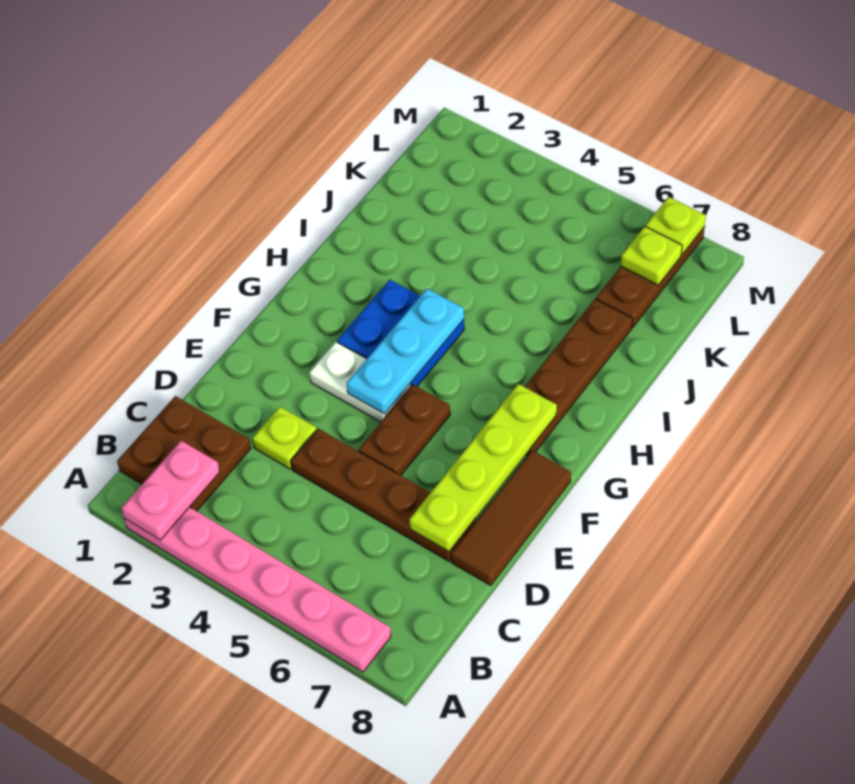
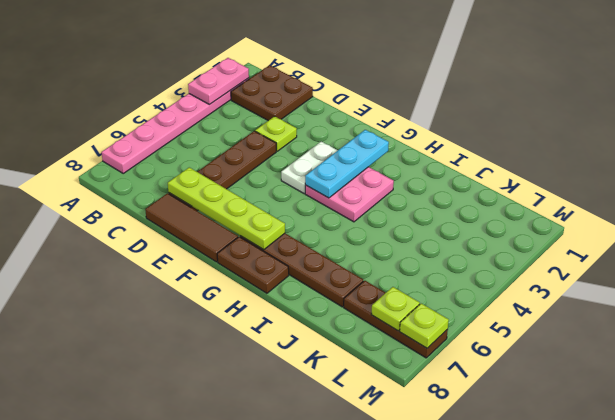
pink 1x2 plate [121,441,219,540] -> pink 1x2 plate turned to [188,58,249,105]
brown 1x2 plate [359,384,450,475] -> brown 1x2 plate moved to [217,237,289,293]
cyan 1x3 plate [347,289,464,414] -> cyan 1x3 plate turned to [305,130,389,198]
blue 2x2 plate [337,280,464,386] -> pink 2x2 plate [305,167,394,222]

